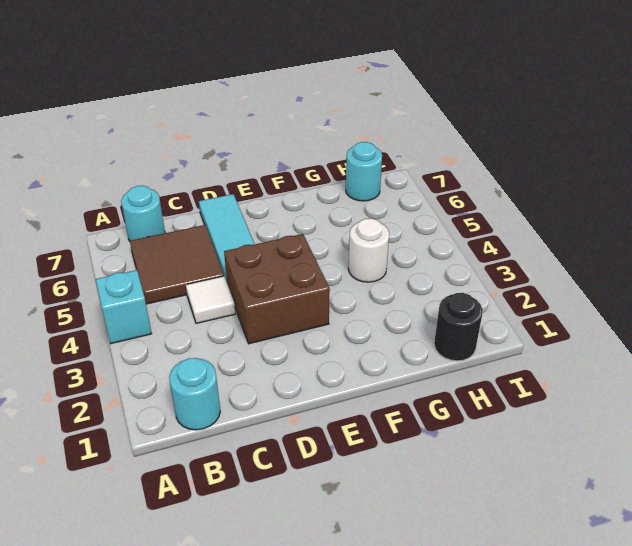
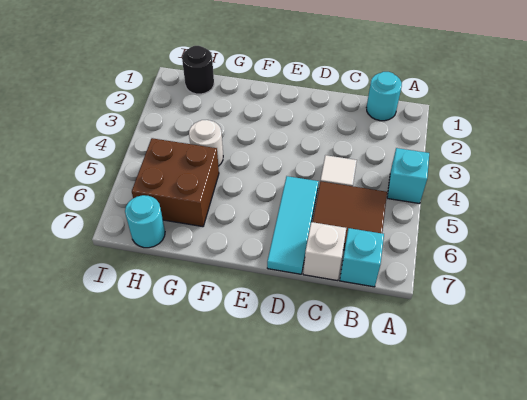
cyan 1x1 round brick [121,186,165,241] -> cyan 1x1 brick [340,228,384,287]
none -> white 1x1 brick [303,222,346,281]
brown 2x2 brick [224,234,330,344] -> brown 2x2 brick moved to [132,138,219,227]

